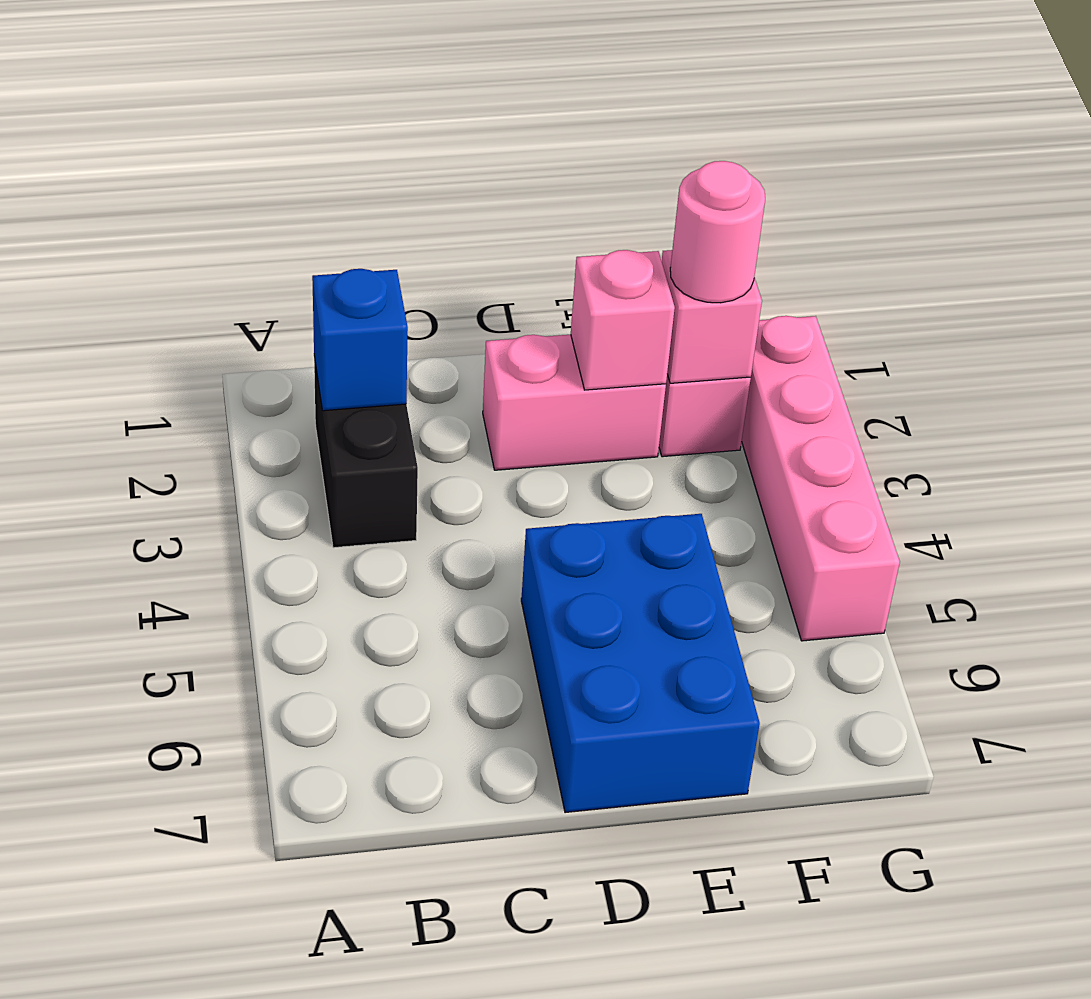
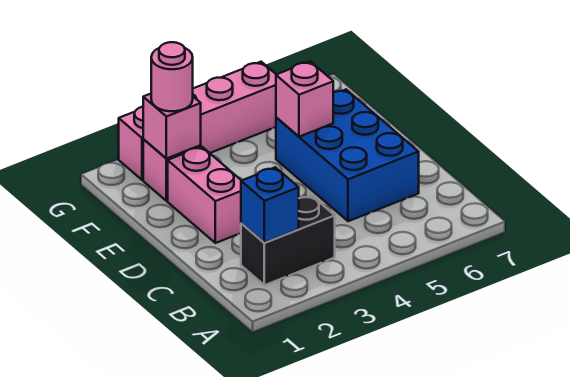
blue 2x3 brick [521,514,760,813] -> blue 2x3 brick turned to [276,90,419,221]
pink 1x1 brick [571,250,675,390] -> pink 1x1 brick moved to [276,61,333,137]

